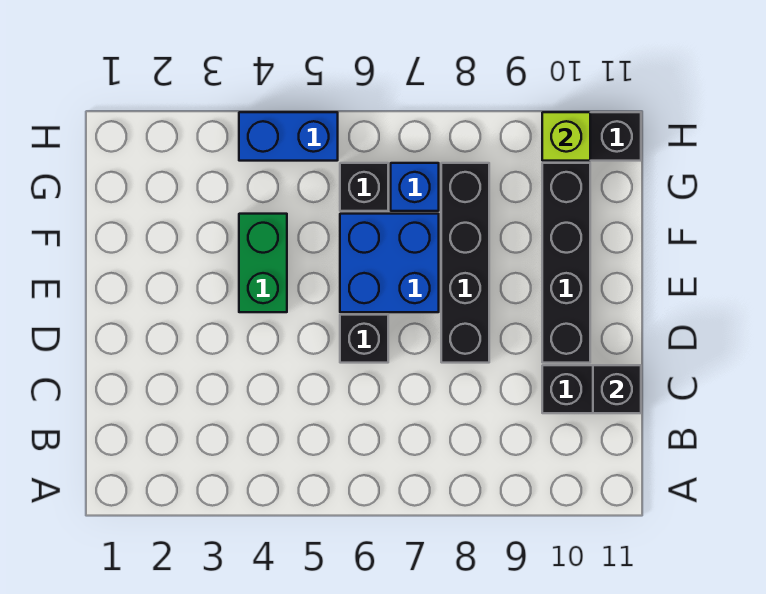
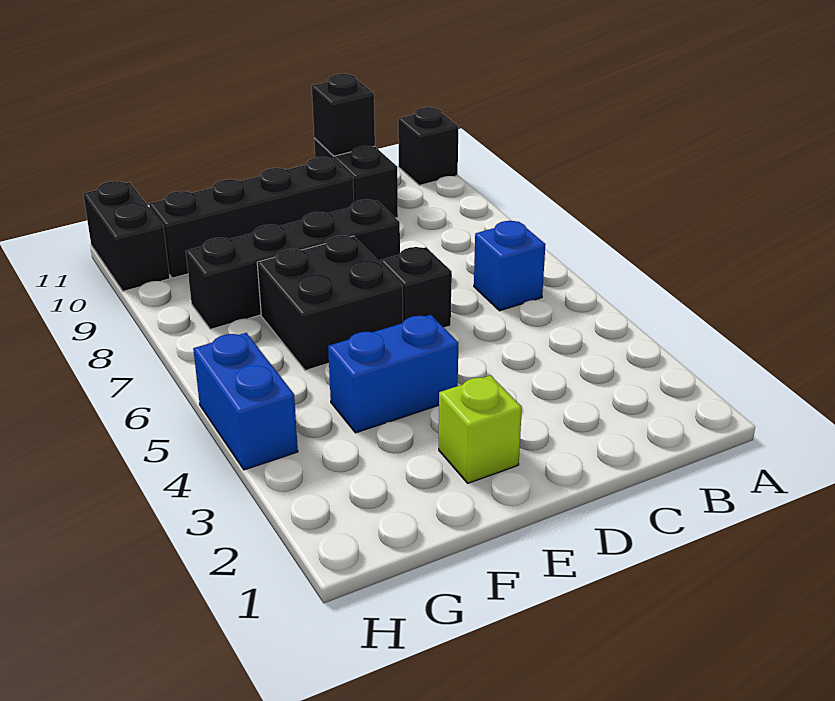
green 1x2 brick [239,214,287,312] -> blue 1x2 brick [328,315,458,433]
blue 2x2 brick [340,214,439,312] -> black 2x2 brick [257,236,403,371]
black 1x1 brick [340,163,388,211] -> black 1x1 brick moved to [398,107,458,185]
blue 1x1 brick [391,163,439,211] -> blue 1x1 brick moved to [474,221,545,311]
lime 1x1 brick [542,112,590,161] -> lime 1x1 brick moved to [439,375,522,483]

